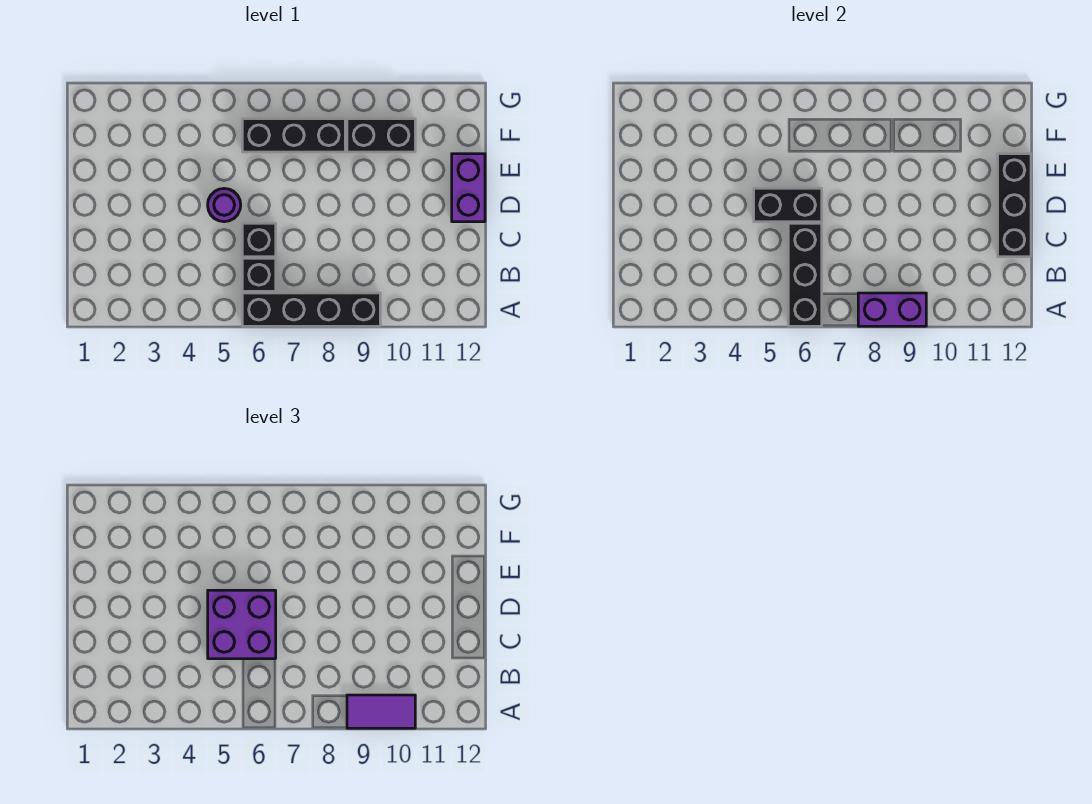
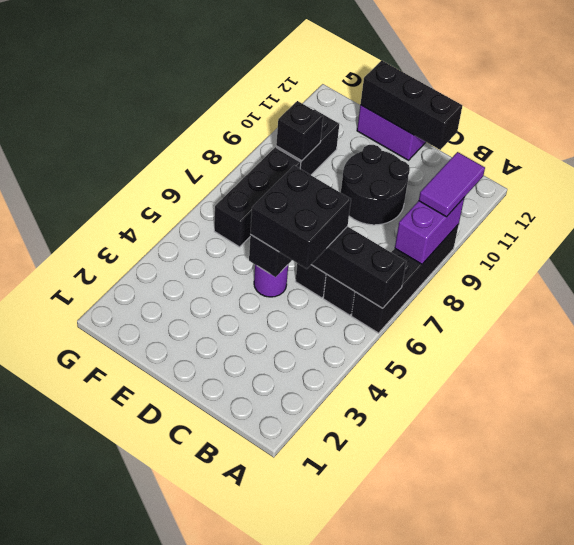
purple 2x2 brick [208,590,276,659] -> black 2x2 brick [250,165,351,269]
none -> black 2x2 round brick [341,145,410,225]
none -> black 1x1 brick [276,101,323,161]

